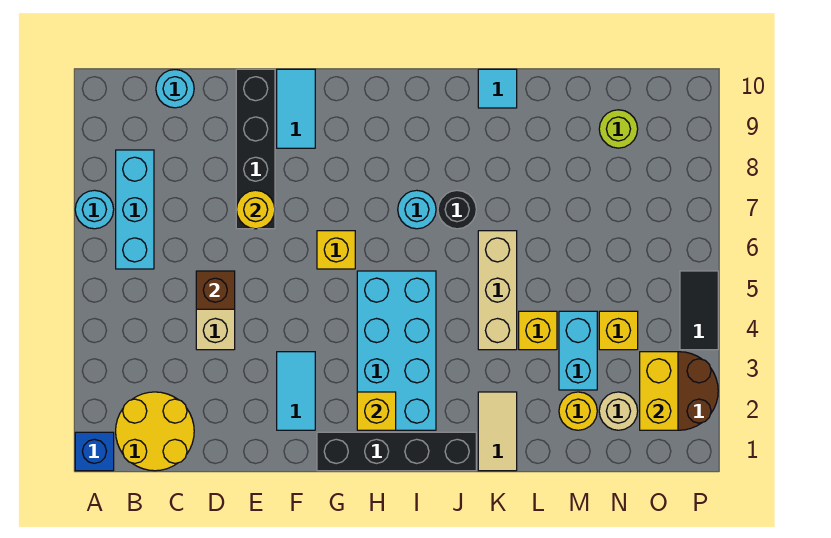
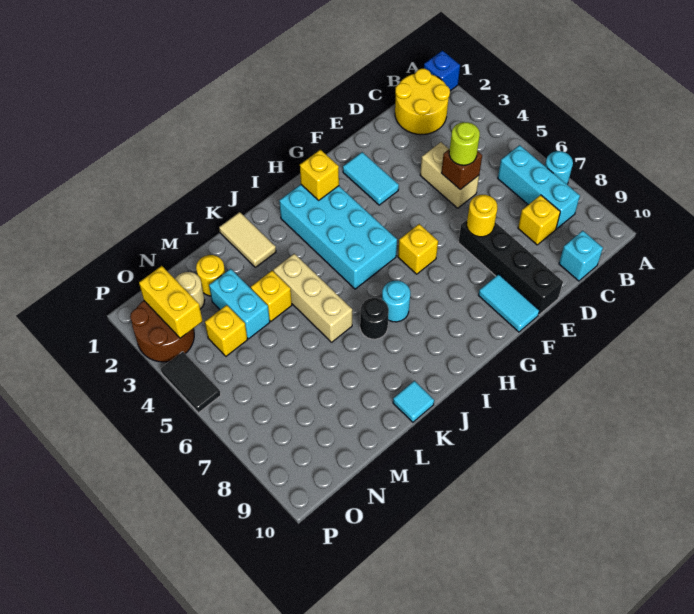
none -> yellow 1x1 brick [518,195,560,245]
cyan 1x1 round brick [156,70,194,108] -> cyan 1x1 brick [559,231,603,281]
black 1x4 brick [317,432,476,471] -> none
lime 1x1 round brick [599,110,638,148] -> lime 1x1 round brick moved to [449,122,480,165]

